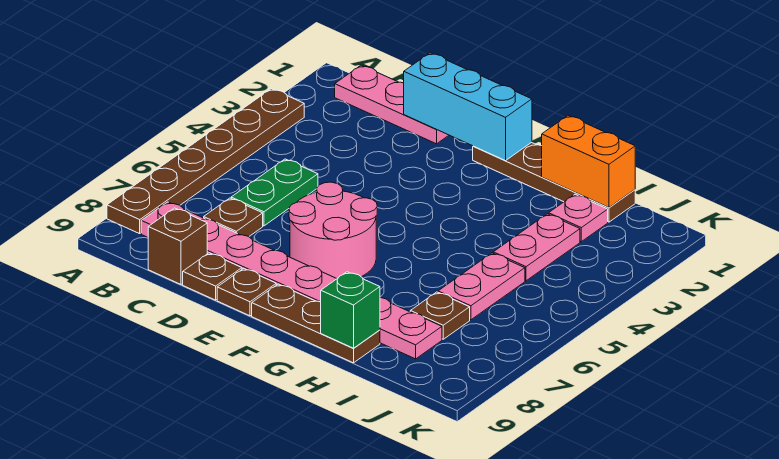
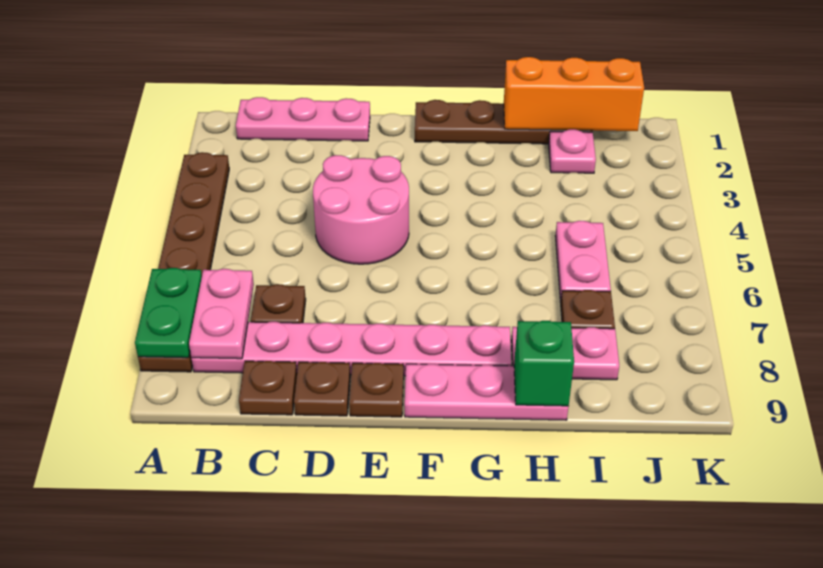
green 1x2 plate [231,159,318,226] -> green 1x2 plate moved to [135,268,202,358]
brown 1x1 brick [148,208,207,284] -> brown 1x1 plate [239,361,297,415]
cyan 1x3 brick [404,53,532,161] -> none
pink 2x2 round brick [289,182,377,278] -> pink 2x2 round brick moved to [313,155,409,264]
brown 1x3 plate [252,284,380,363] -> pink 1x3 plate [405,364,568,420]
orange 1x2 brick [542,116,635,207] -> orange 1x3 brick [504,57,644,131]
pink 1x2 plate [493,214,580,281] -> pink 1x2 plate moved to [189,269,254,359]

